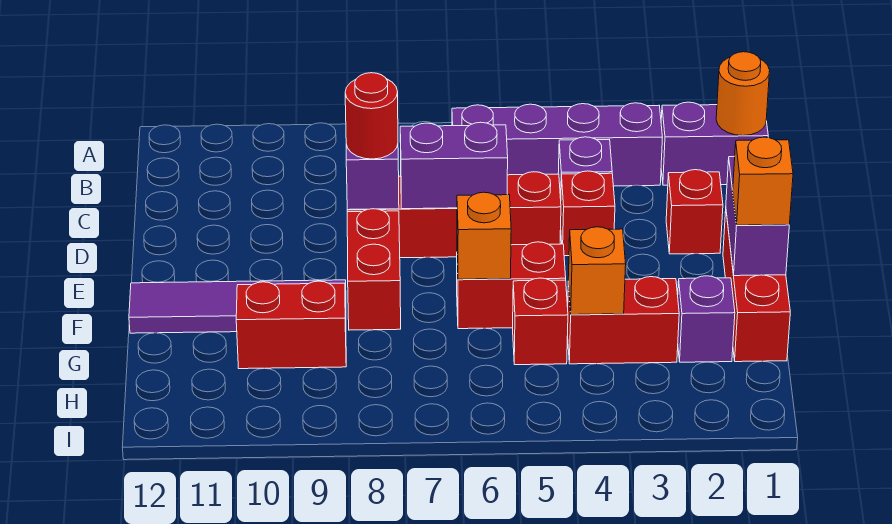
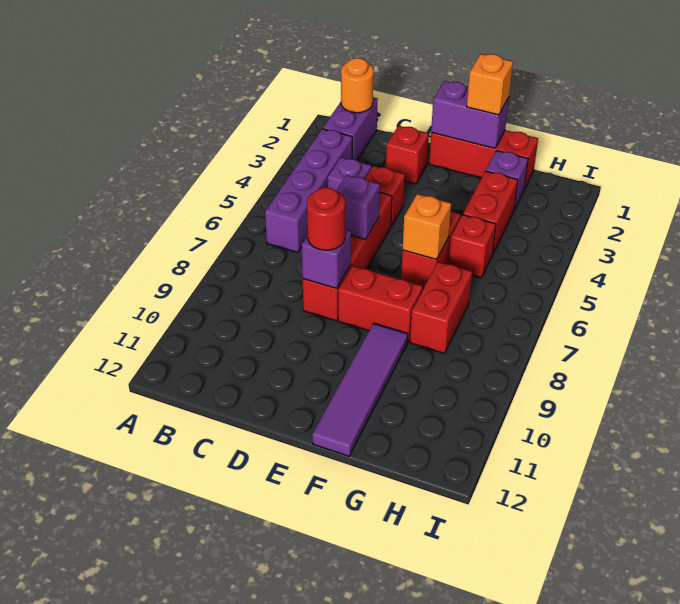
purple 1x2 brick [400,122,508,209] -> purple 1x1 brick [336,175,380,239]
orange 1x1 brick [568,227,626,315] -> none
red 1x2 brick [236,281,346,369] -> red 1x2 brick moved to [410,262,472,353]

